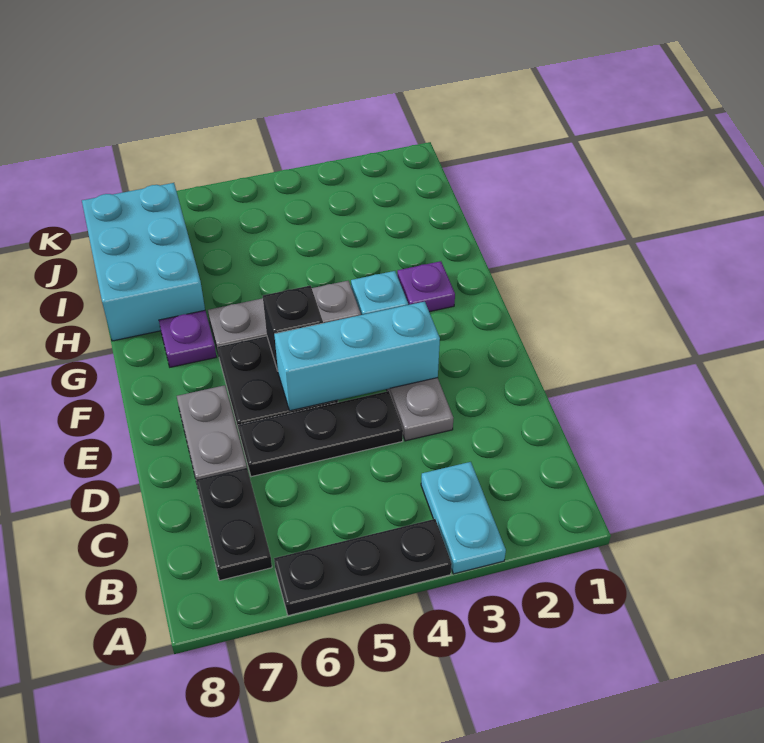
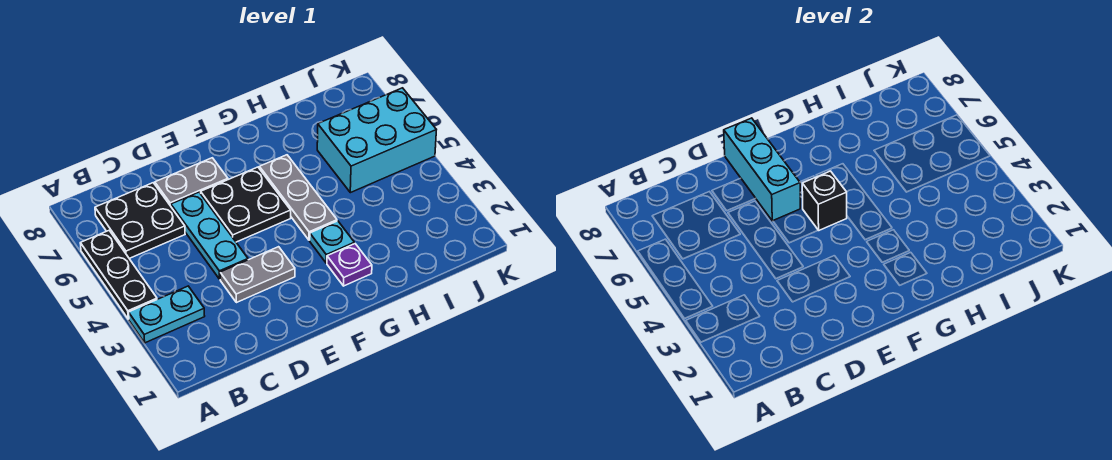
black 1x2 plate [196,468,272,580] -> black 2x2 plate [95,183,185,258]
black 1x3 plate [238,391,403,477] -> cyan 1x3 plate [171,192,248,279]
cyan 1x3 brick [274,302,440,411] -> cyan 1x3 brick moved to [724,118,800,221]
purple 1x1 plate [159,311,216,367] -> none
cyan 2x3 brick [82,183,205,341] -> cyan 2x3 brick moved to [317,88,436,193]

